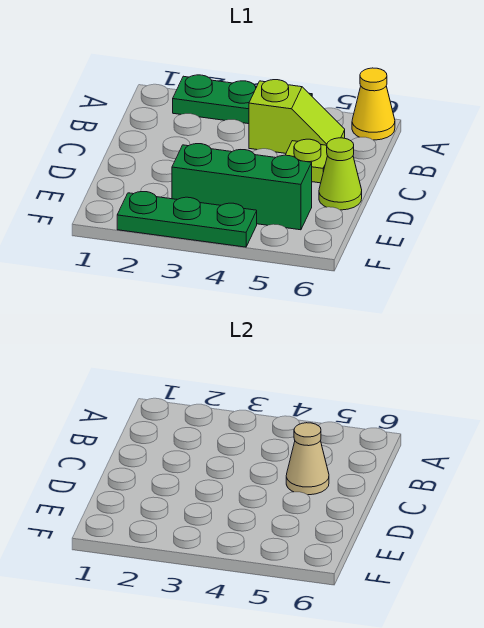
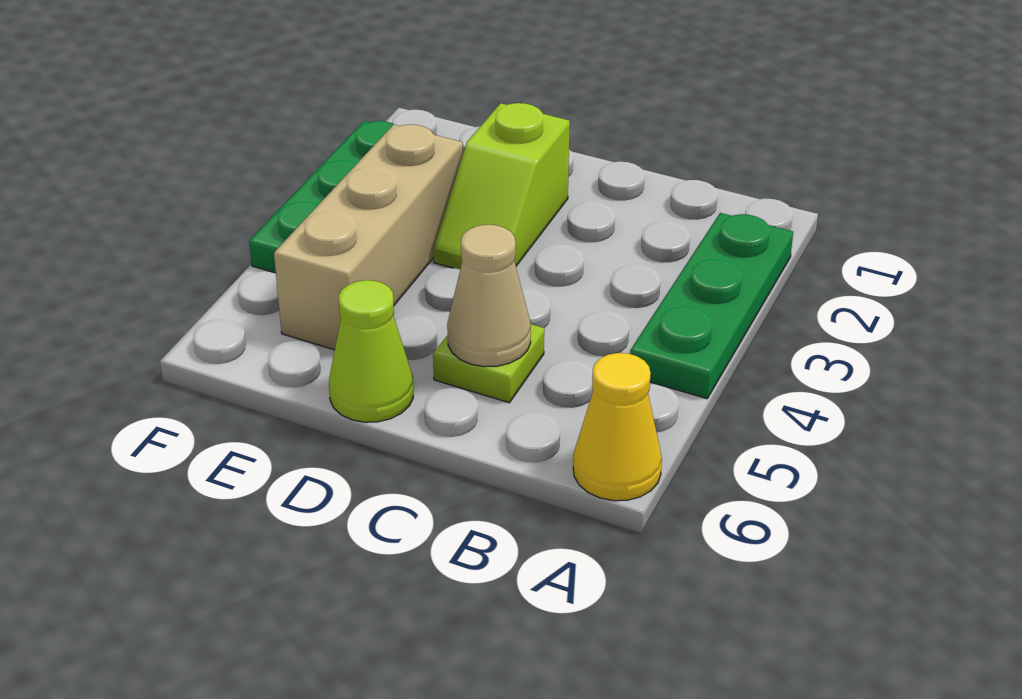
lime 1x2 slope [249,80,345,153] -> lime 1x2 slope moved to [433,103,570,269]
green 1x3 brick [172,144,312,230] -> tan 1x3 brick [274,124,463,350]

